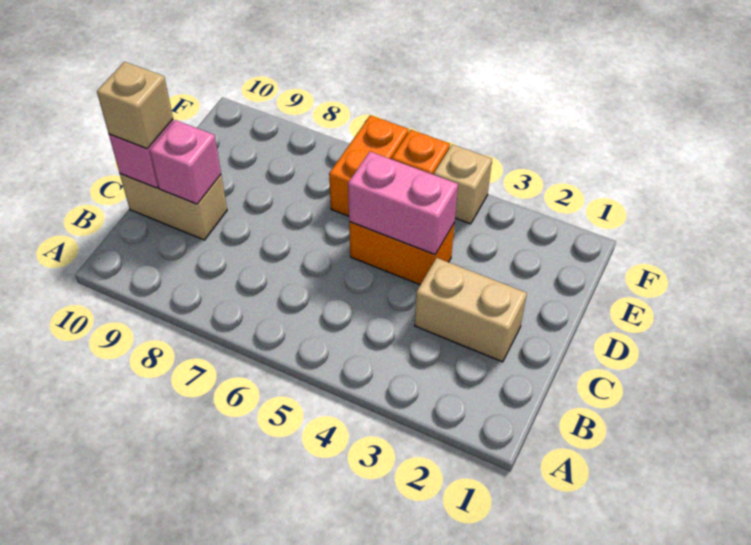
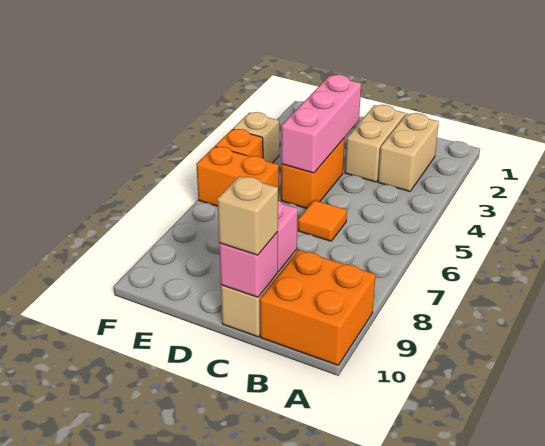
none -> orange 2x2 brick [260,250,376,365]
none -> tan 1x2 brick [378,113,439,191]
none -> orange 1x1 tile [298,200,347,241]
pink 1x2 brick [348,152,458,254] -> pink 1x3 brick [281,75,361,173]

